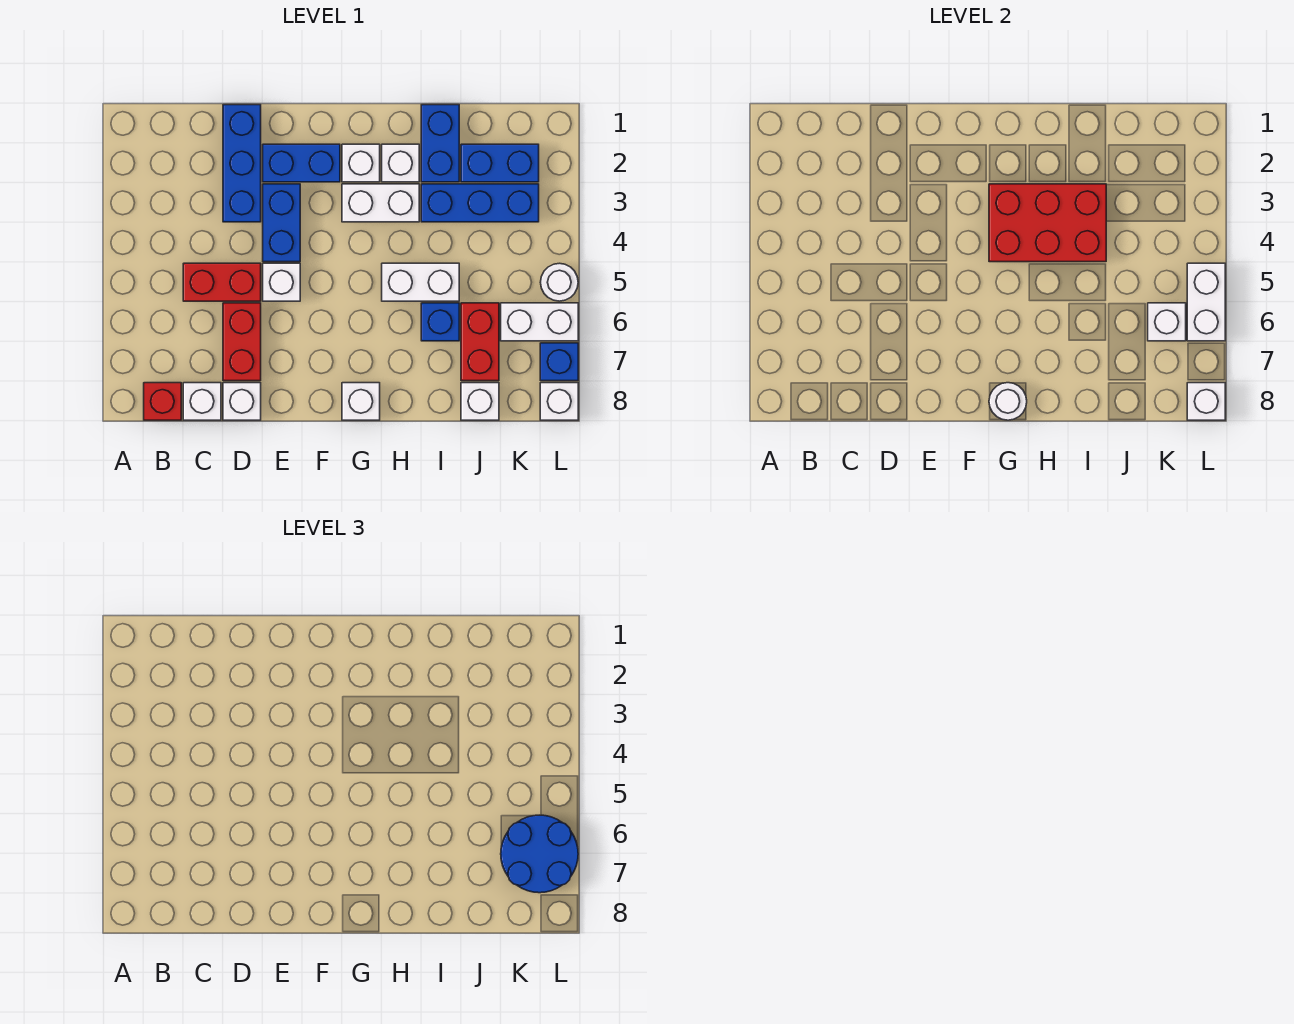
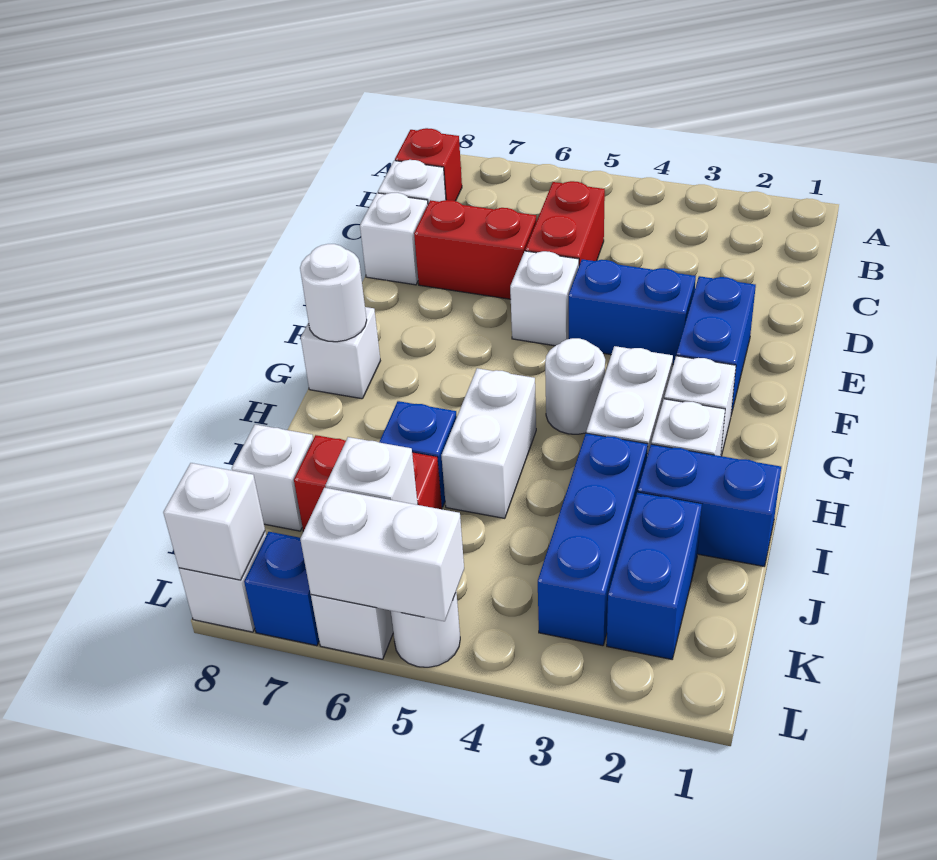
blue 1x3 brick [223,105,261,222] -> none
red 2x3 brick [989,184,1106,262] -> none
none -> white 1x1 round brick [545,338,605,434]
blue 2x2 round brick [501,815,578,893] -> none

